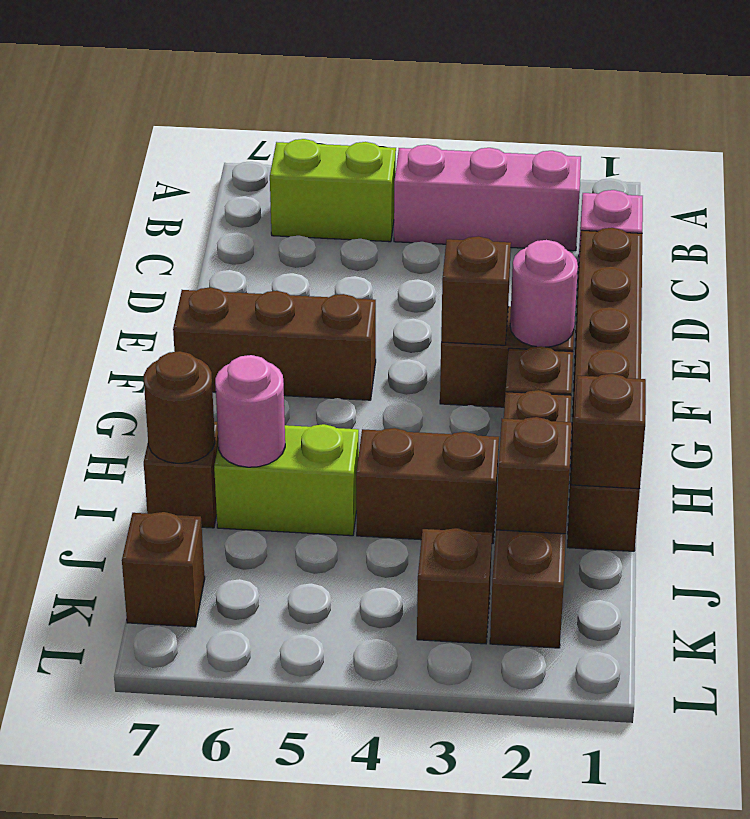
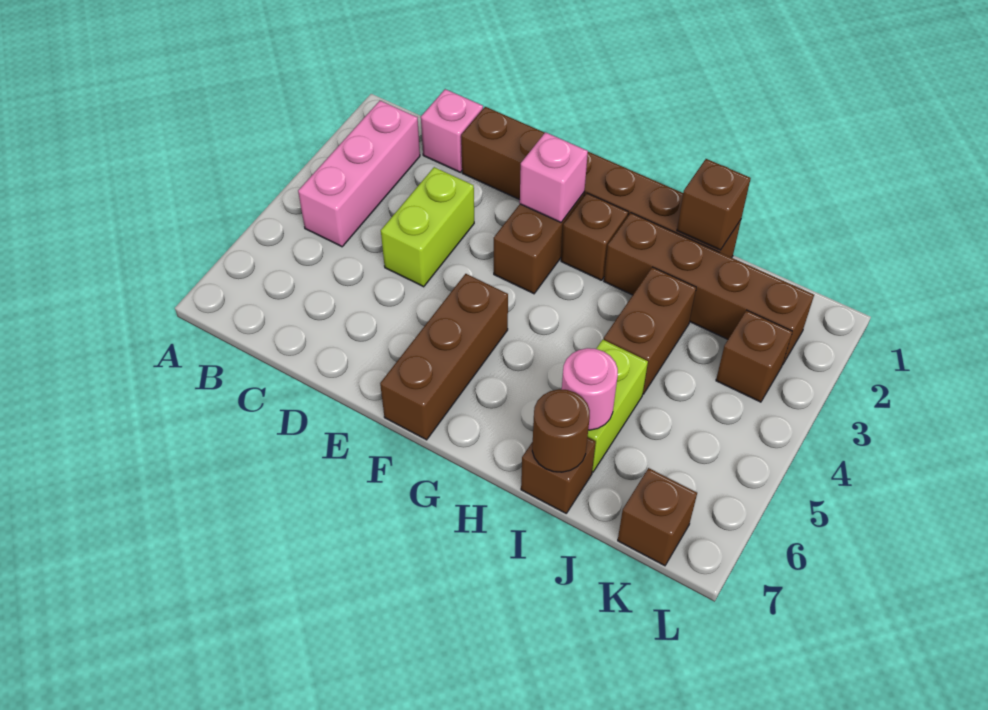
lime 1x2 brick [270,139,396,242] -> lime 1x2 brick moved to [381,167,474,287]
pink 1x1 round brick [510,240,578,347] -> pink 1x1 brick [520,132,588,222]
brown 1x1 brick [441,236,511,345] -> none
brown 1x1 brick [496,417,572,534] -> none

